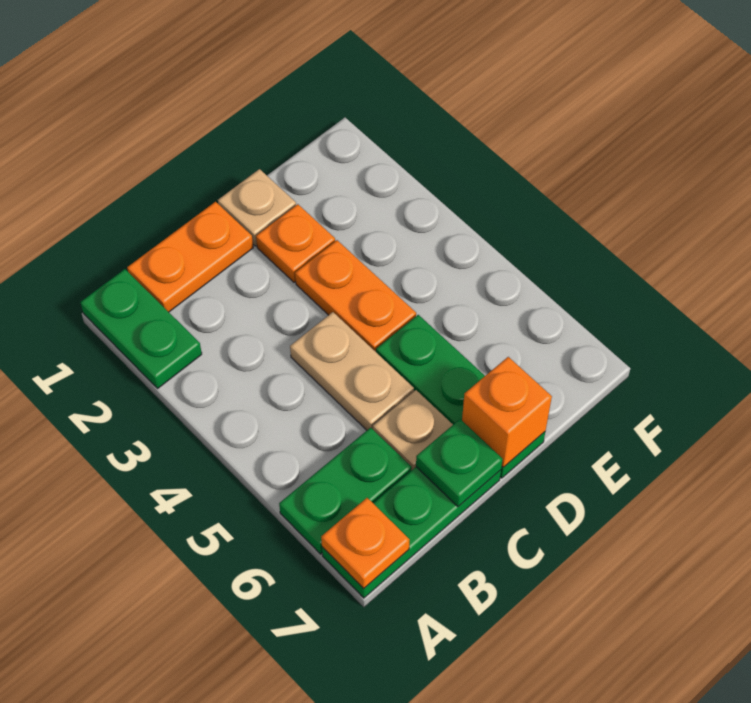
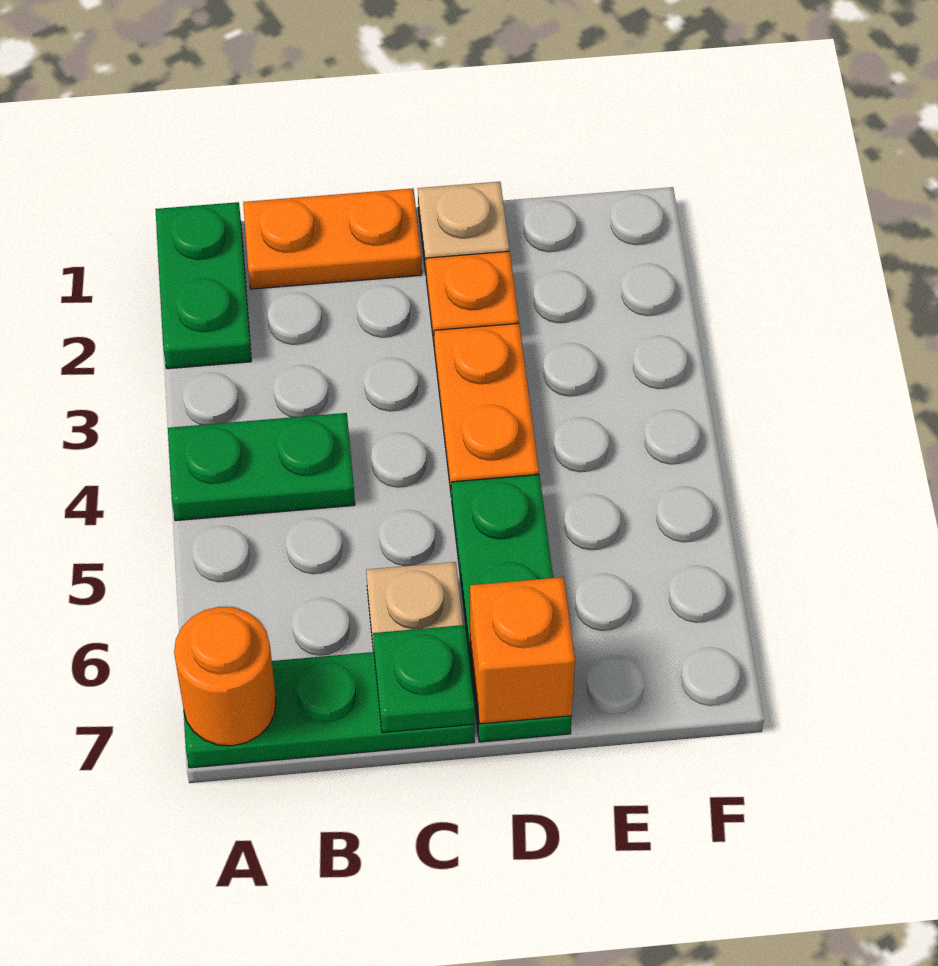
green 1x2 plate [279,428,412,554] -> green 1x2 plate moved to [168,413,355,521]
orange 1x1 plate [321,498,409,588] -> orange 1x1 round brick [174,607,276,746]
tan 1x2 plate [290,312,414,430] -> none

